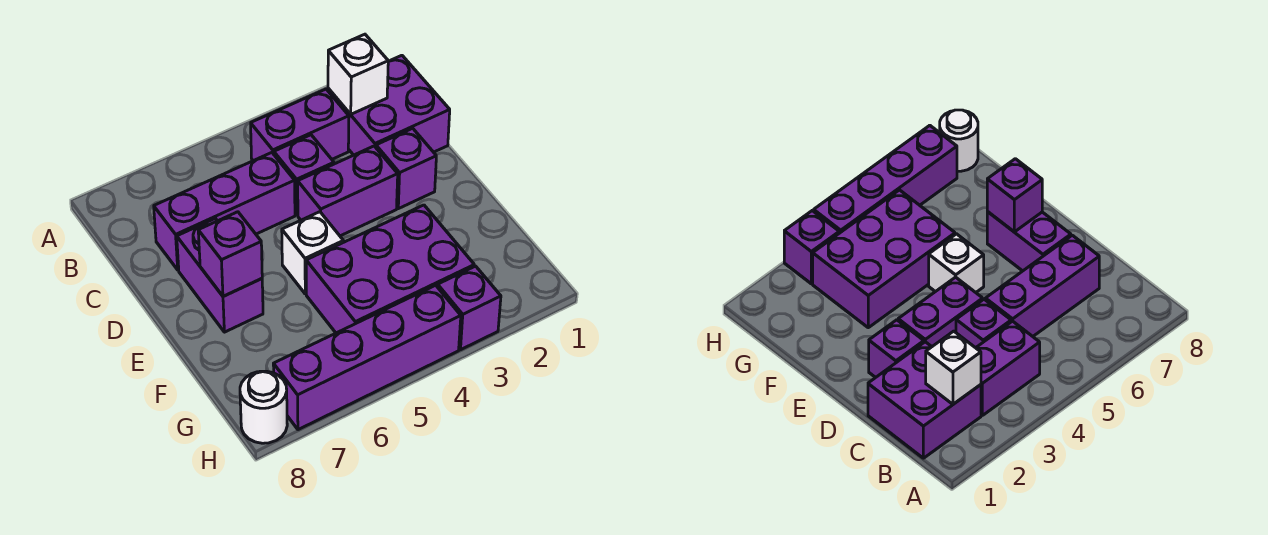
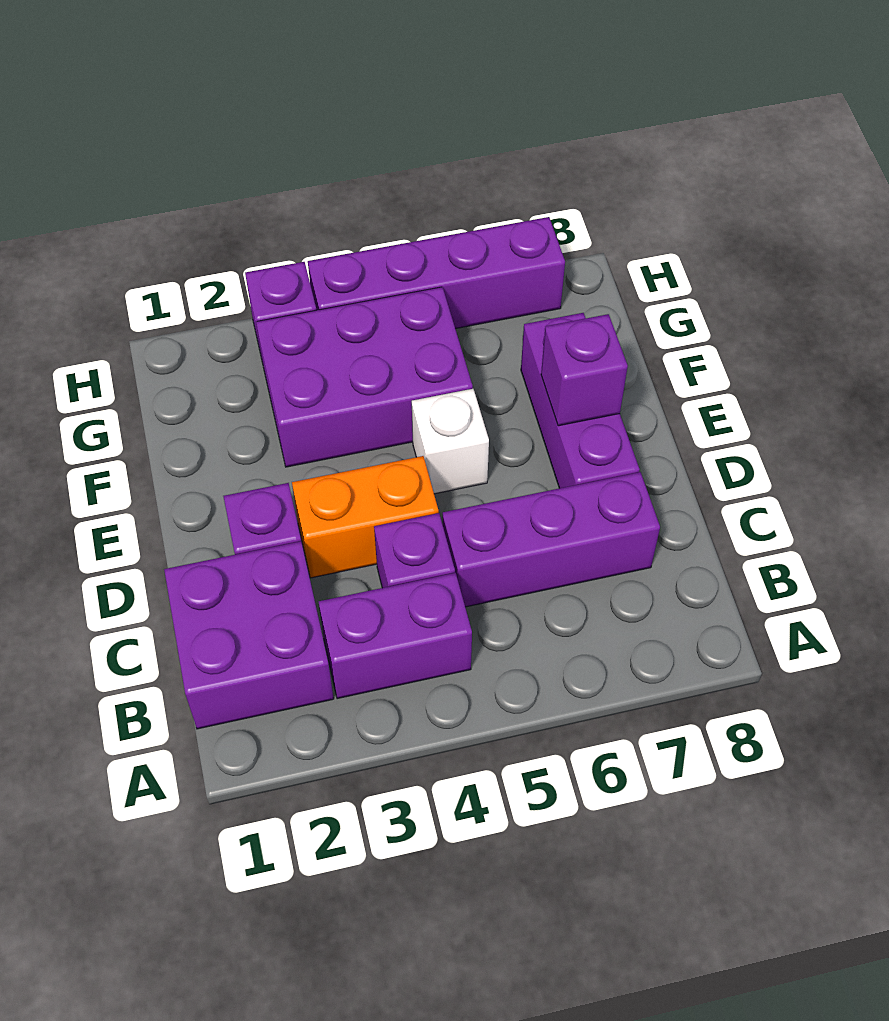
white 1x1 brick [328,34,388,114] -> none
purple 1x2 brick [298,146,398,236] -> orange 1x2 brick [292,456,439,578]
purple 1x2 brick [177,218,263,332] -> purple 1x3 brick [521,313,640,488]
white 1x1 round brick [240,371,287,443] -> none

